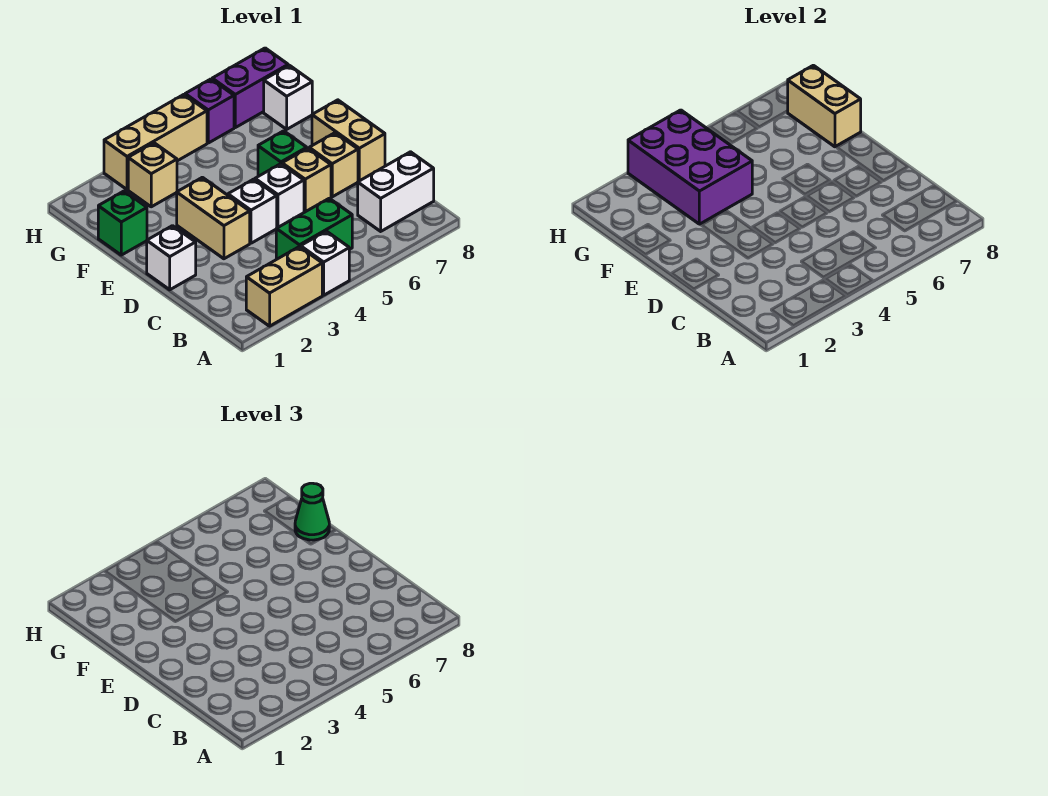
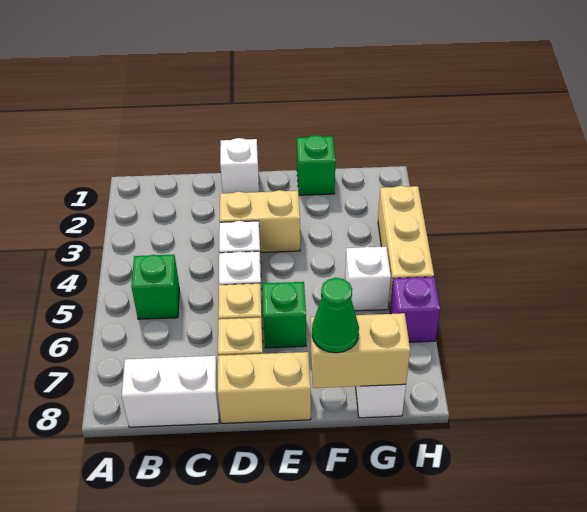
tan 1x2 brick [246,247,322,326] -> none
white 1x1 brick [301,231,349,295] -> white 1x1 brick moved to [345,247,391,311]
green 1x2 brick [276,198,352,259] -> green 1x1 brick [131,255,179,319]
white 1x2 brick [358,152,434,231] -> white 1x2 brick turned to [122,356,219,427]
purple 2x3 brick [628,110,752,224] -> none
tan 1x1 brick [128,143,177,207] -> none
purple 1x2 brick [212,48,288,128] -> none

